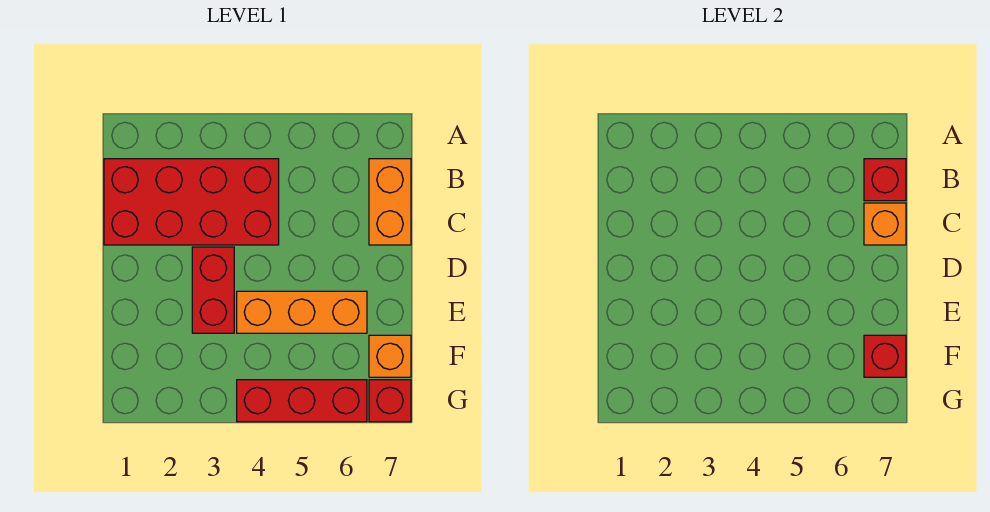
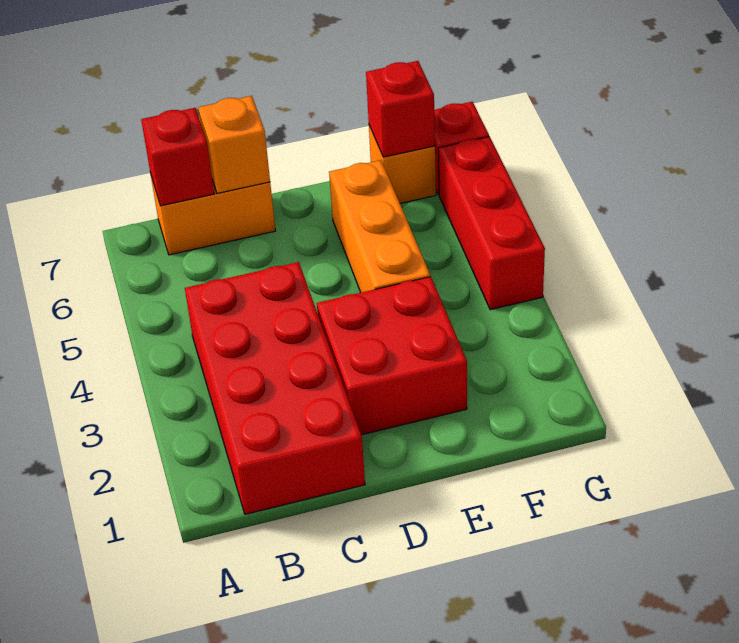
red 1x2 brick [192,247,234,333] -> red 2x2 brick [317,277,467,435]

